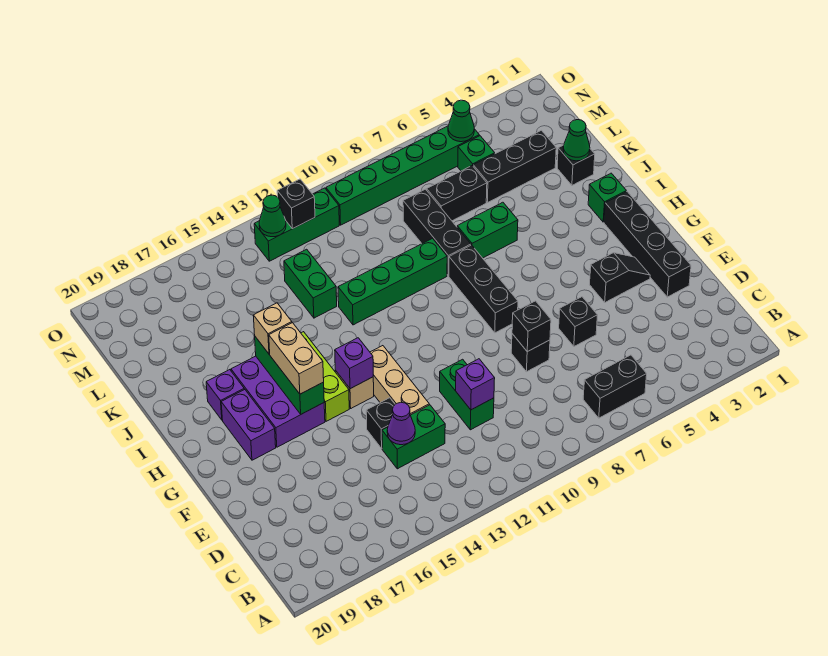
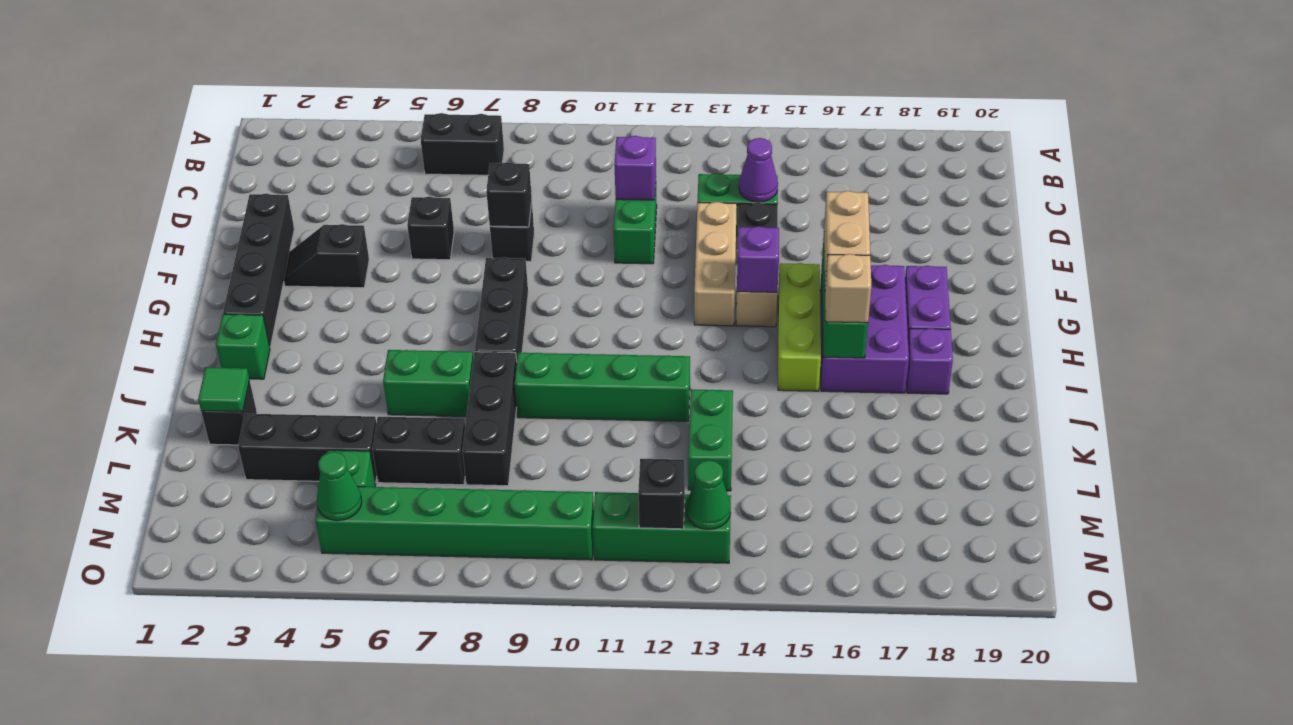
green 1x1 cone [563,120,590,161] -> green 1x1 tile [198,367,249,412]

